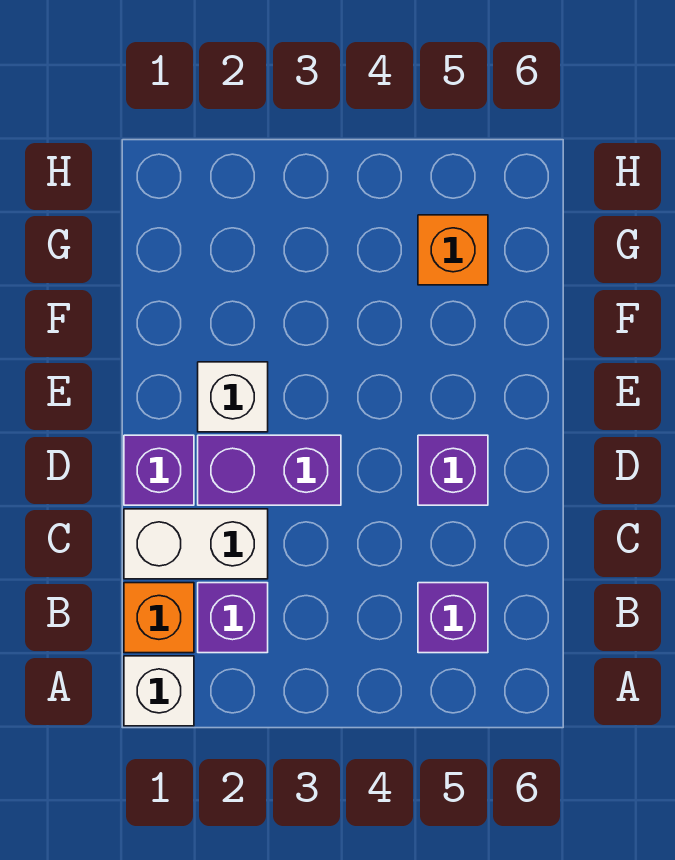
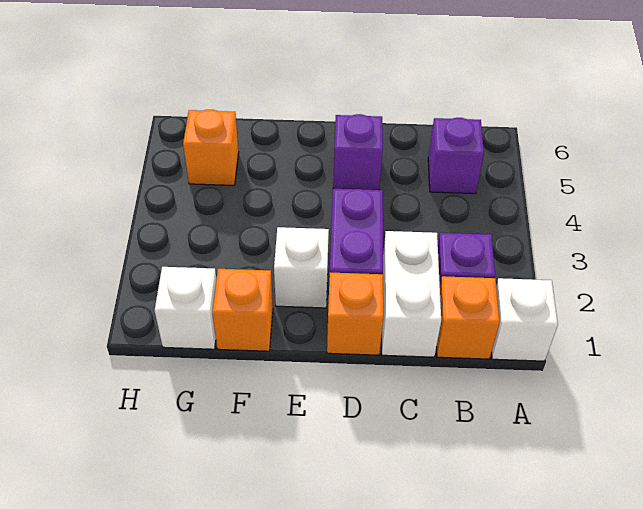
purple 1x1 brick [124,435,194,505] -> orange 1x1 brick [327,272,383,355]
none -> orange 1x1 brick [212,269,273,351]
none -> white 1x1 brick [155,267,216,349]

